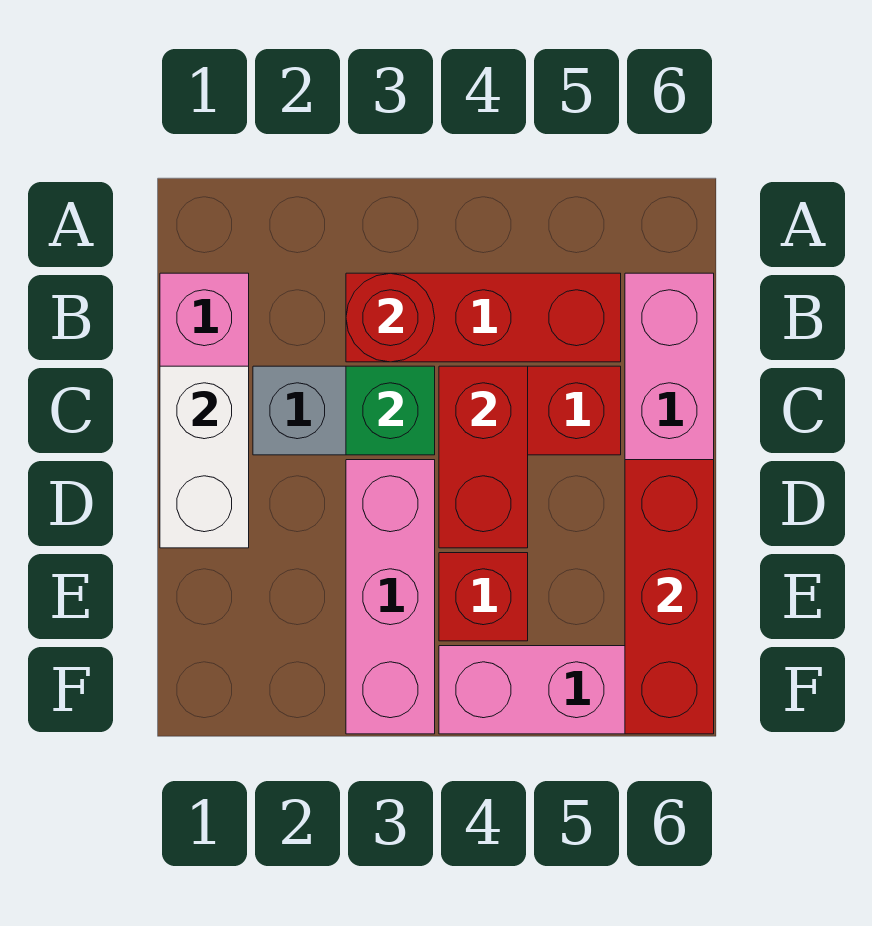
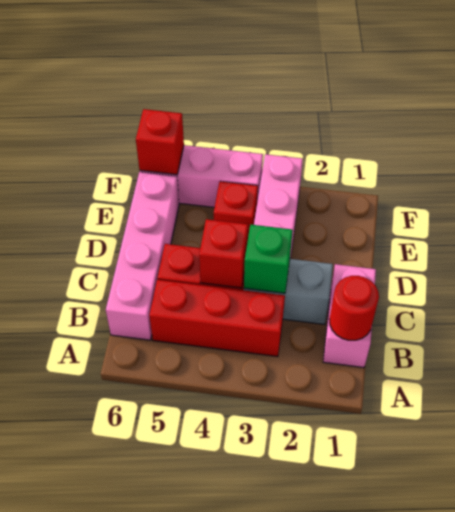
red 1x1 round brick [346,273,435,362] -> red 1x1 round brick moved to [329,276,379,340]
white 1x2 brick [160,366,249,548] -> none
red 1x2 brick [439,366,528,548] -> red 1x1 brick [199,219,248,288]
red 1x3 brick [625,460,714,734] -> red 1x1 brick [136,109,184,175]

